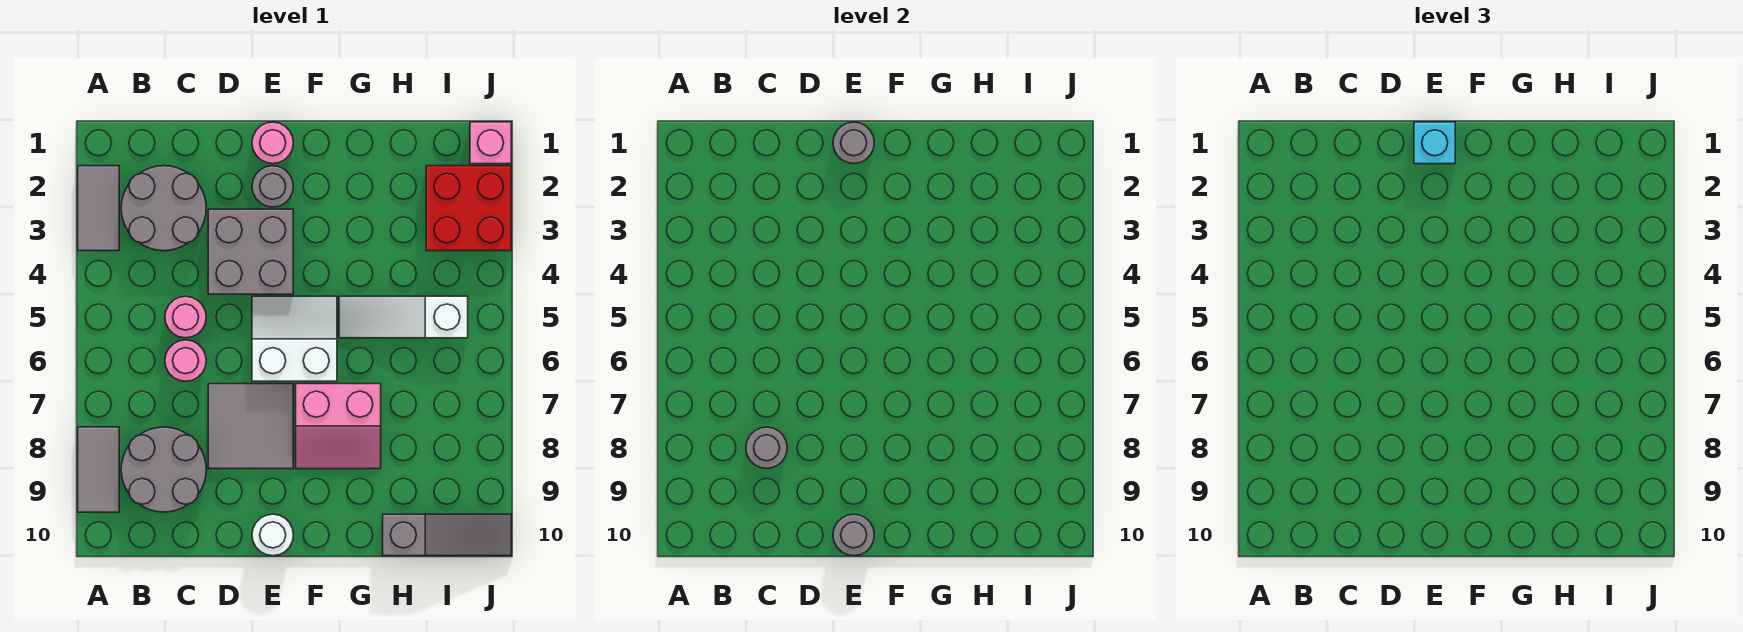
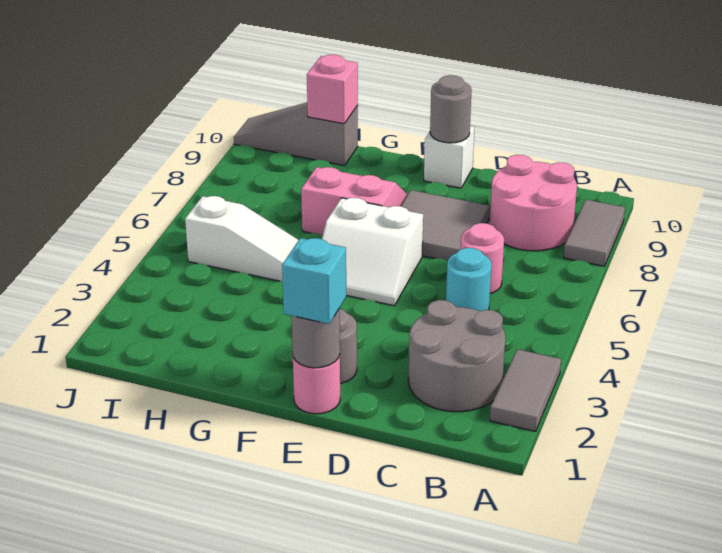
grey 2x2 round brick [121,427,206,512] -> pink 2x2 round brick [490,155,577,251]
pink 1x1 round brick [165,296,206,338] -> cyan 1x1 round brick [446,248,492,311]
grey 1x1 round brick [746,427,787,469] -> none
grey 2x2 brick [208,209,293,294] -> none
white 1x1 round brick [252,514,293,556] -> white 1x1 brick [424,126,475,188]
red 2x2 brick [426,166,511,251] -> none
pink 1x1 brick [470,122,511,164] -> pink 1x1 brick moved to [307,55,358,124]

